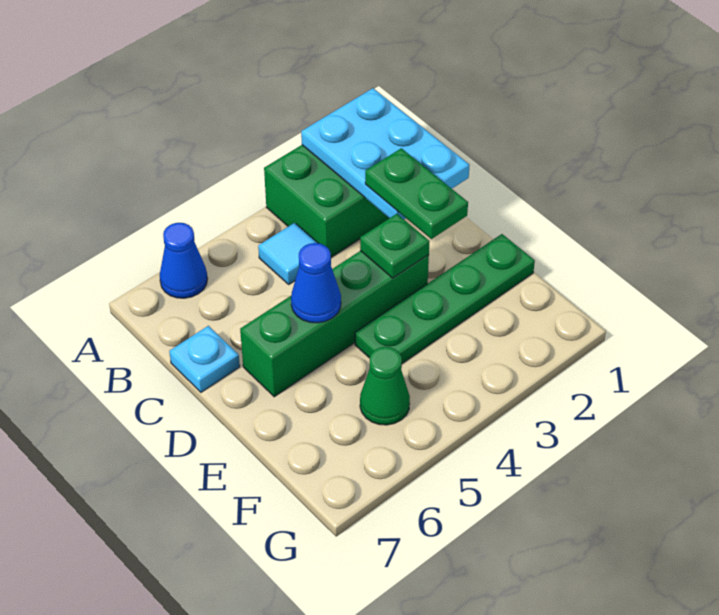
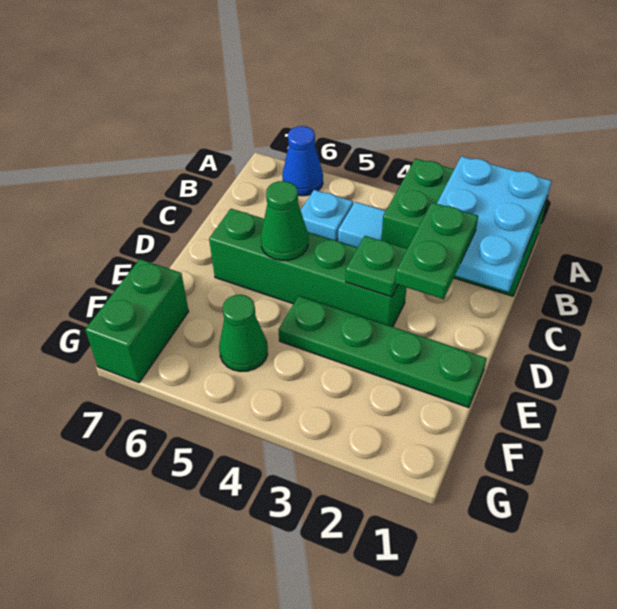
cyan 1x1 plate [169,326,240,392] -> cyan 1x1 plate moved to [301,190,353,241]
blue 1x1 cone [291,243,341,323] -> green 1x1 cone [261,181,308,261]
none -> green 1x2 brick [85,259,189,383]

